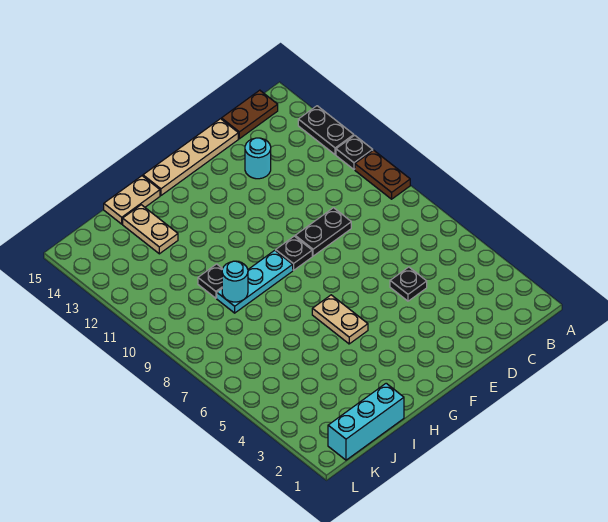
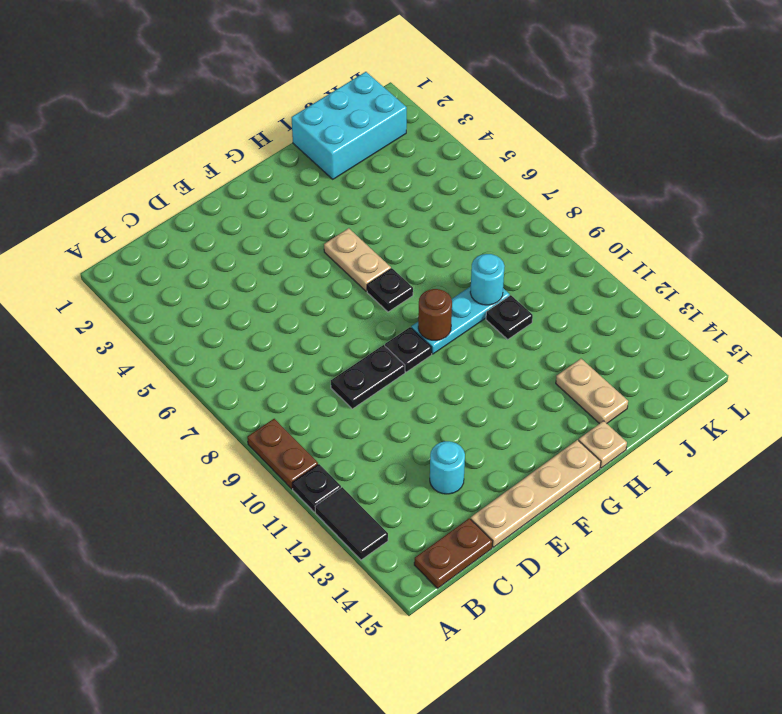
black 1x2 plate [298,106,354,155] -> black 1x2 tile [315,487,388,560]
black 1x1 plate [390,267,427,301] -> black 1x1 plate moved to [367,268,413,312]
none -> brown 1x1 round brick [418,289,452,340]
tan 1x2 plate [104,176,160,224] -> tan 1x1 plate [579,421,627,468]
cyan 1x3 brick [328,383,404,460] -> cyan 2x3 brick [291,72,407,179]

